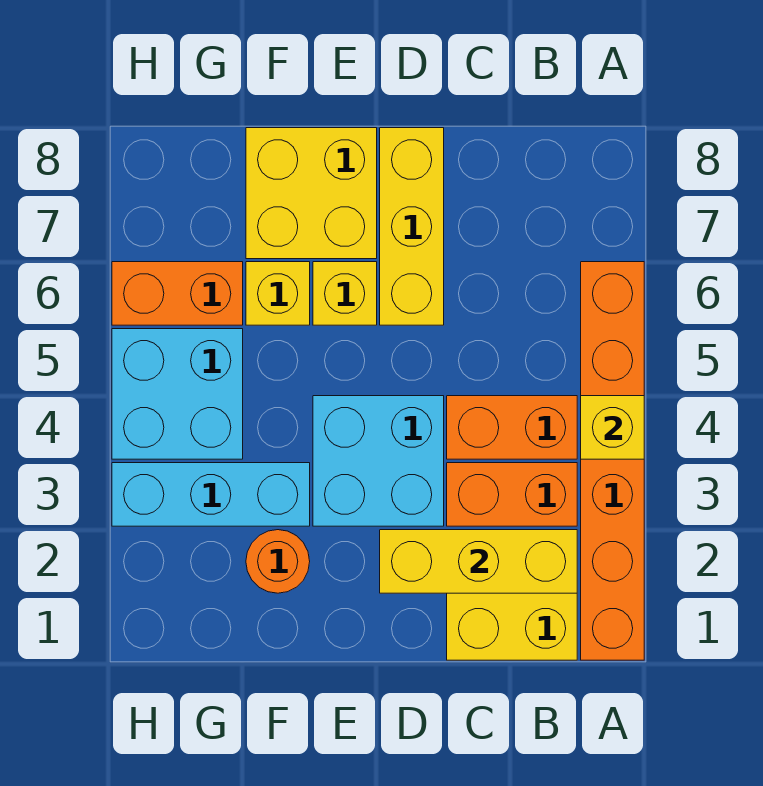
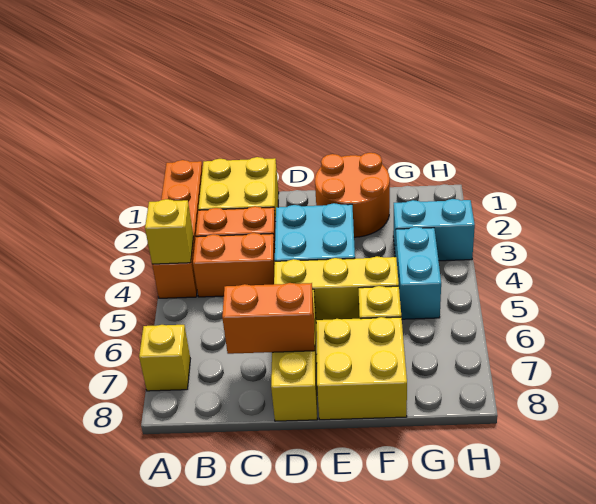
orange 1x6 brick [581,262,644,660] -> orange 1x4 brick [152,160,203,298]
yellow 1x3 brick [380,530,577,593] -> yellow 1x3 brick moved to [274,256,399,320]
yellow 1x1 brick [313,262,377,325] -> yellow 1x1 brick moved to [139,325,190,391]
orange 1x1 round brick [246,530,310,593] -> orange 2x2 round brick [315,153,390,237]
cyan 1x3 brick [112,463,310,526] -> cyan 1x2 brick [393,199,475,261]
cyan 2x2 brick [112,329,243,459] -> cyan 1x2 brick [396,227,441,319]
orange 1x2 brick [112,262,243,325] -> orange 1x2 brick moved to [222,283,315,354]

